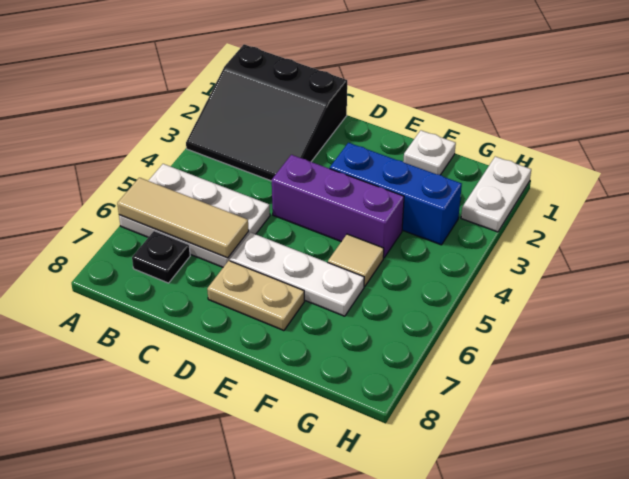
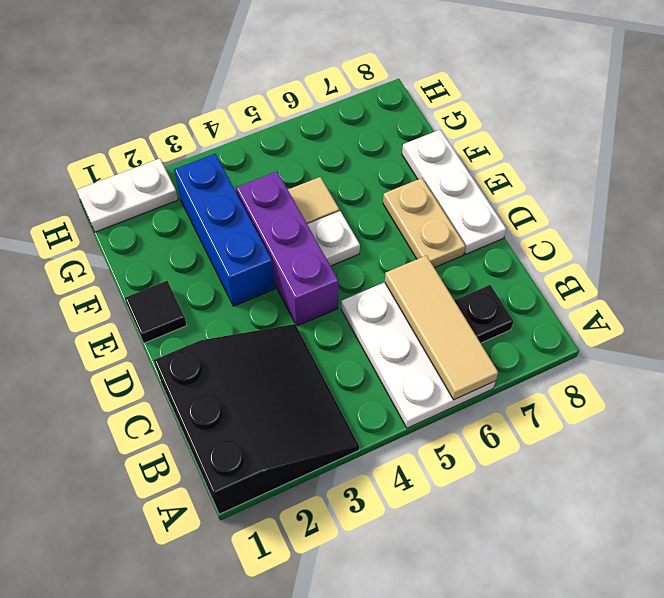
white 1x3 plate [230,232,364,316] -> white 1x3 plate moved to [402,130,506,254]
none -> black 1x1 tile [125,281,187,343]
white 1x1 plate [403,130,456,175] -> white 1x1 plate moved to [307,211,360,266]

